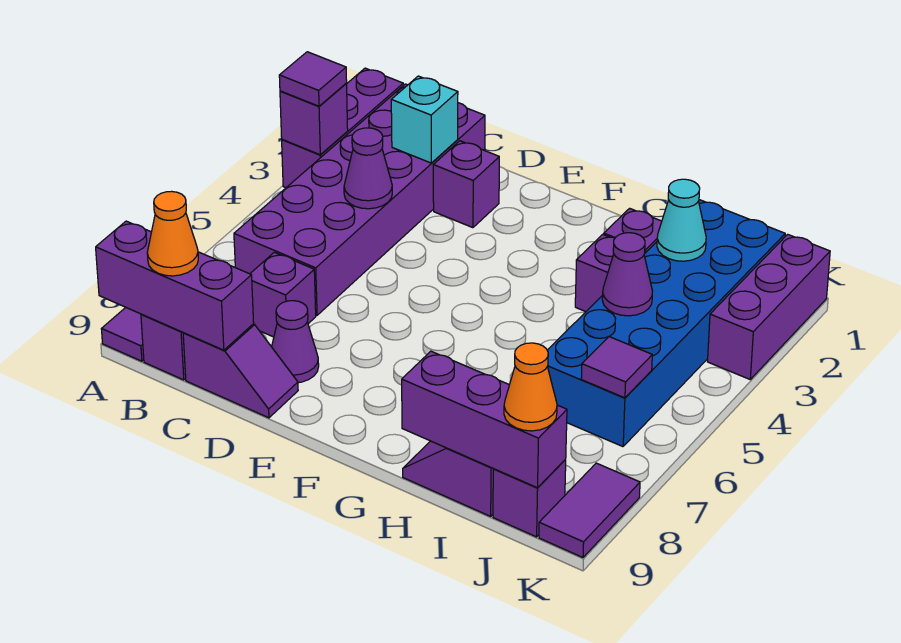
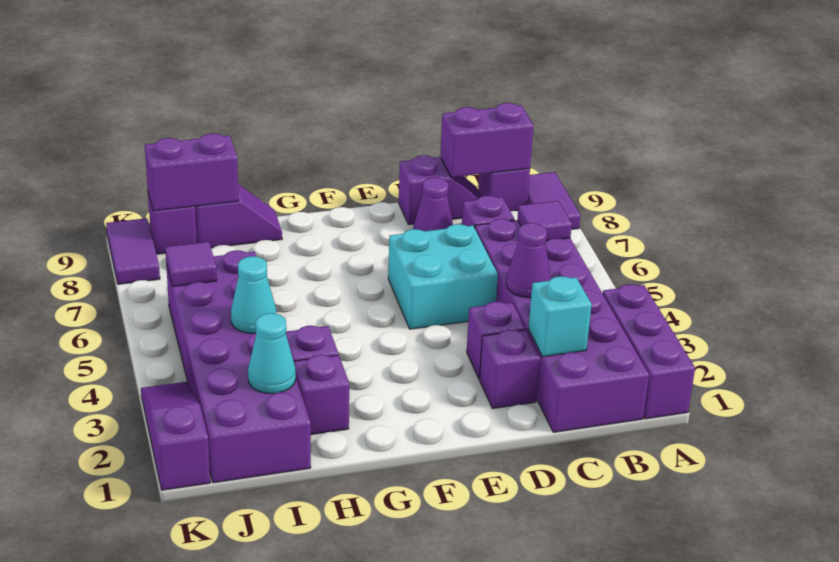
purple 1x1 brick [280,83,348,155] -> purple 1x1 brick moved to [467,302,525,379]
purple 1x1 tile [279,52,347,106] -> purple 1x1 tile moved to [517,201,572,241]
purple 1x3 brick [96,221,254,350] -> purple 1x2 brick [440,103,534,177]
orange 1x1 cone [147,191,198,276] -> none
purple 1x2 slope [183,324,298,418] -> purple 1x2 slope turned to [399,155,482,225]
none -> cyan 2x2 brick [388,224,498,329]
purple 1x3 brick [402,351,567,488] -> purple 1x2 brick [145,133,239,211]
blue 2x6 brick [547,200,785,447] -> purple 2x6 brick [166,250,311,483]
purple 1x1 cone [602,233,652,316] -> cyan 1x1 cone [231,256,276,334]
orange 1x1 cone [504,343,557,431] -> none
purple 1x3 brick [708,234,830,379] -> purple 1x3 slope [141,382,210,490]

